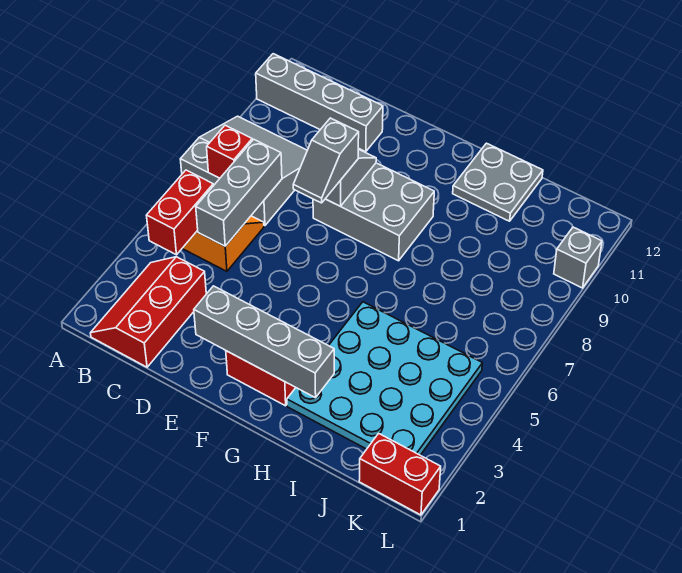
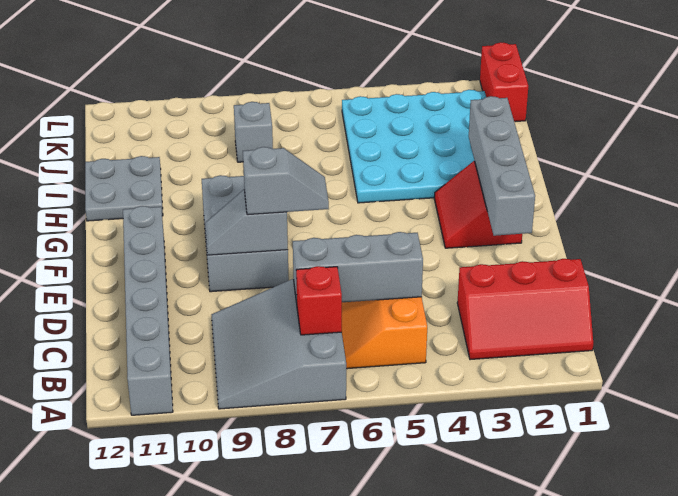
grey 1x4 brick [256,54,383,152] -> grey 1x6 brick [123,206,173,415]
red 1x2 brick [146,170,213,255] -> none
grey 1x1 brick [554,227,602,288] -> grey 1x1 brick moved to [234,102,273,162]

